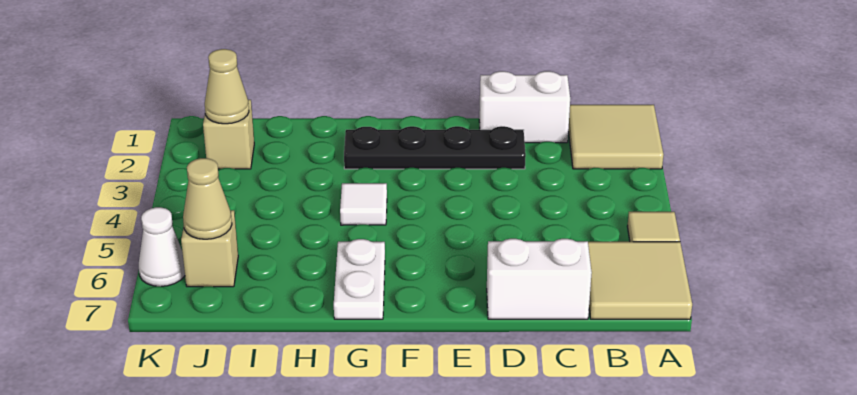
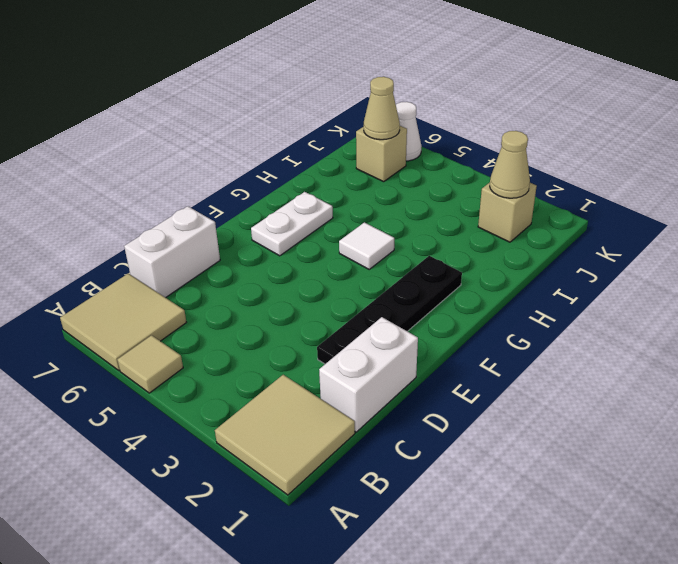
white 1x2 plate [334,239,385,319] -> white 1x2 plate turned to [251,192,333,256]

